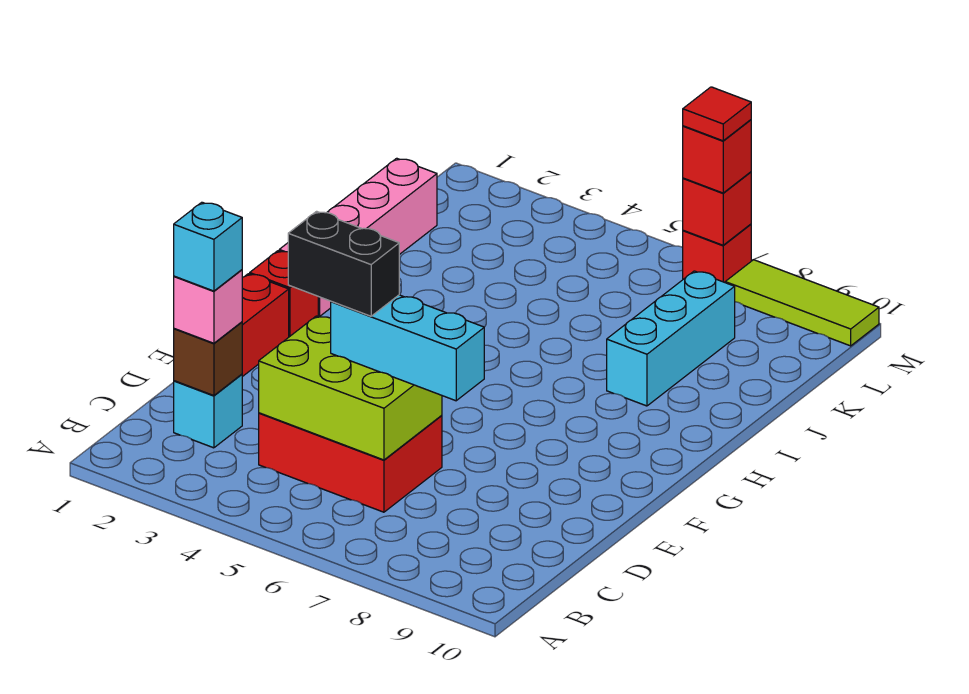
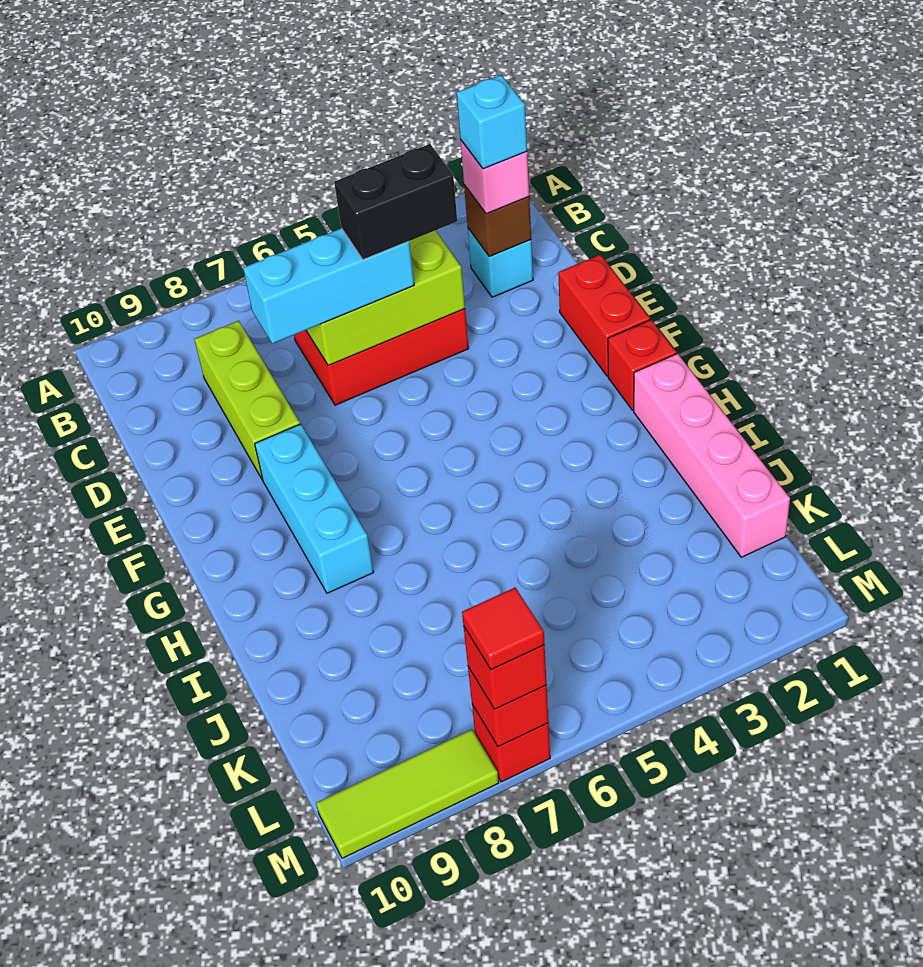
none -> lime 1x3 brick [194,321,300,480]
cyan 1x3 brick [607,271,735,406] -> cyan 1x3 brick moved to [255,424,374,593]

